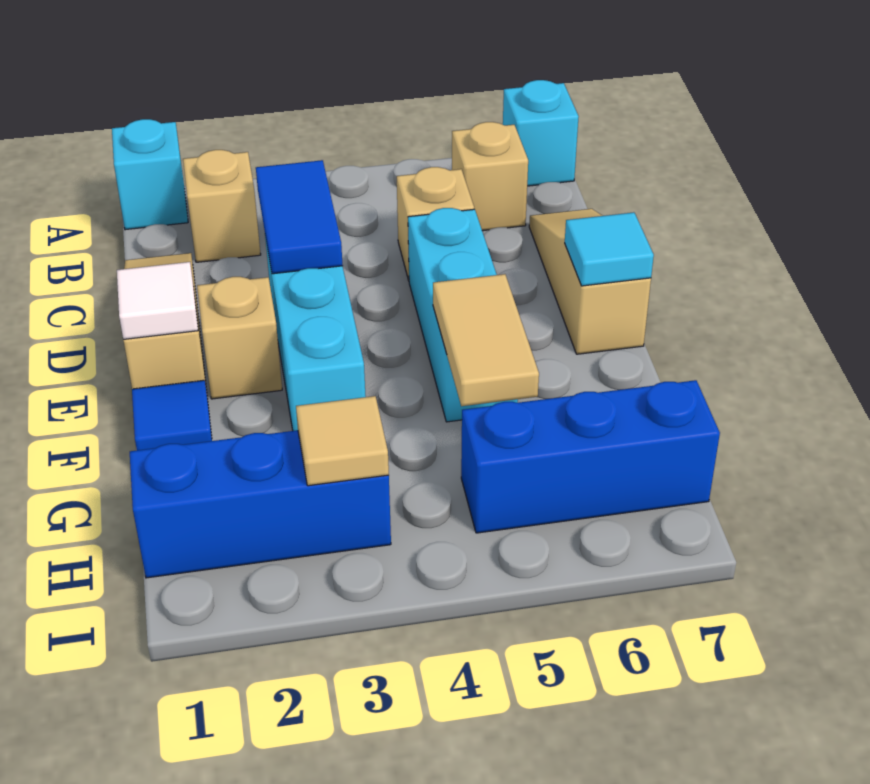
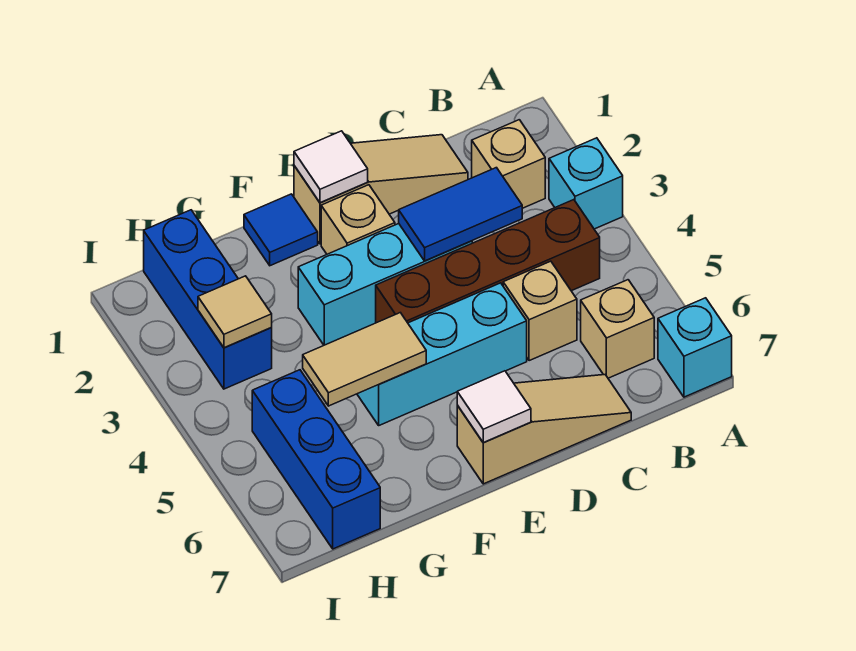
cyan 1x1 brick [112,119,188,230] -> cyan 1x1 brick moved to [549,138,623,229]
none -> brown 1x4 brick [376,200,600,323]
cyan 1x1 tile [565,212,654,286] -> white 1x1 tile [457,371,531,443]

